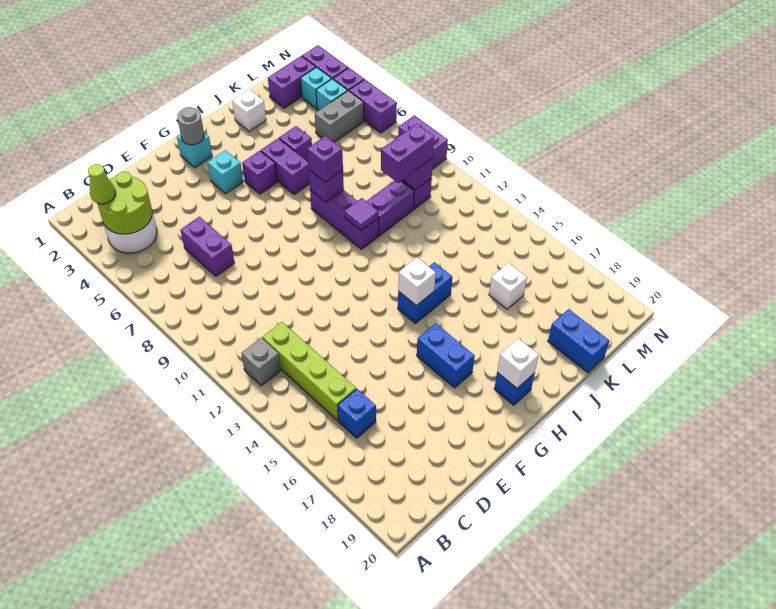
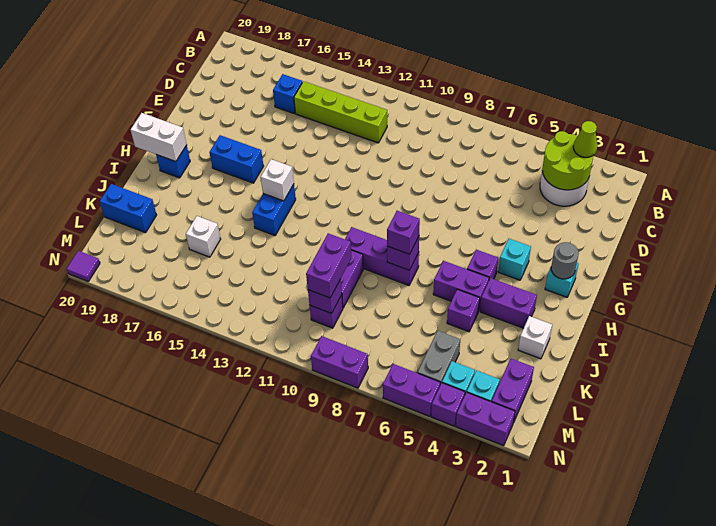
grey 1x1 brick [241,338,281,386] -> none
purple 1x2 brick [180,217,235,276] -> purple 1x2 brick moved to [480,278,537,328]
white 1x1 brick [497,338,539,388] -> white 1x2 brick [131,113,187,162]
purple 1x1 tile [344,198,379,231] -> purple 1x1 tile moved to [67,251,100,281]

